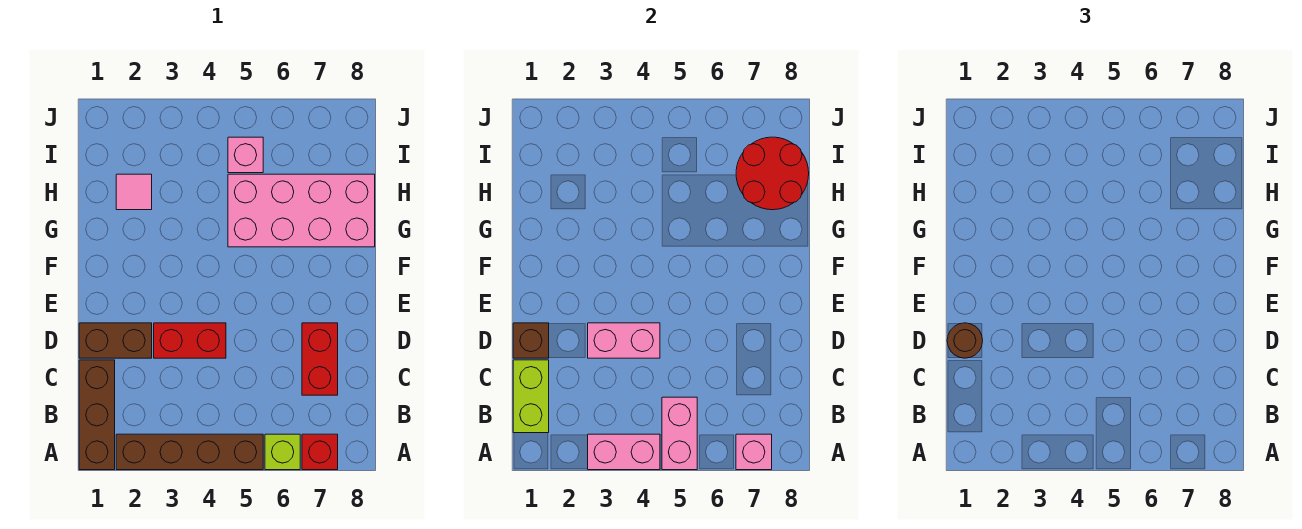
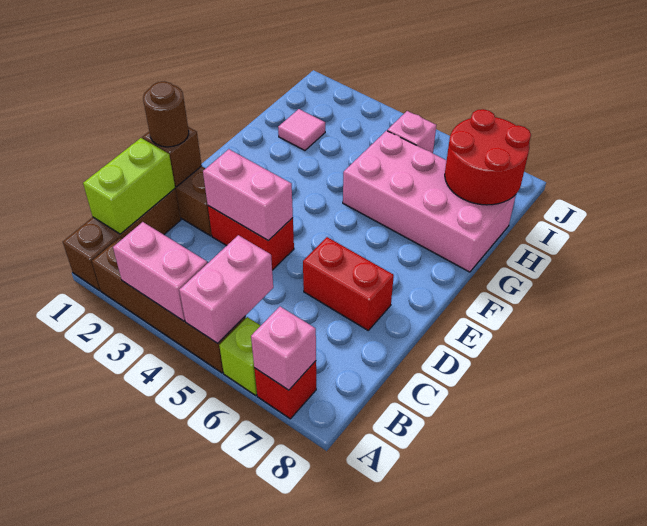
red 1x2 brick [302,323,338,395] -> red 1x2 brick turned to [303,237,394,330]

